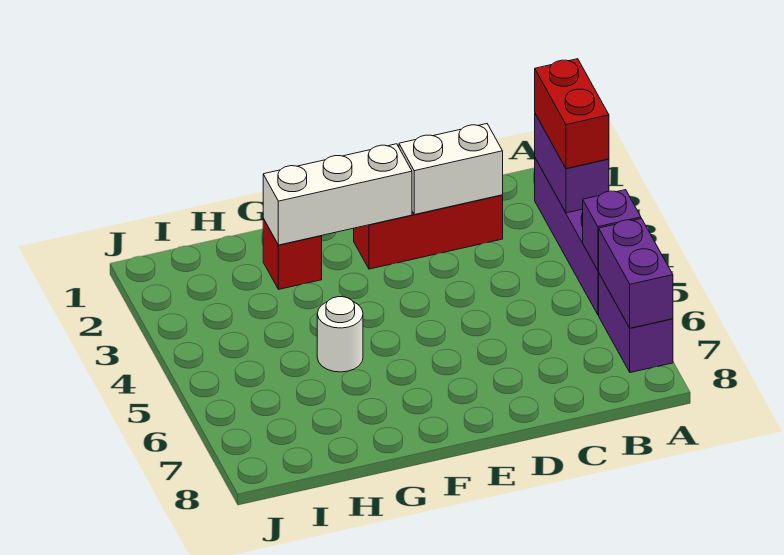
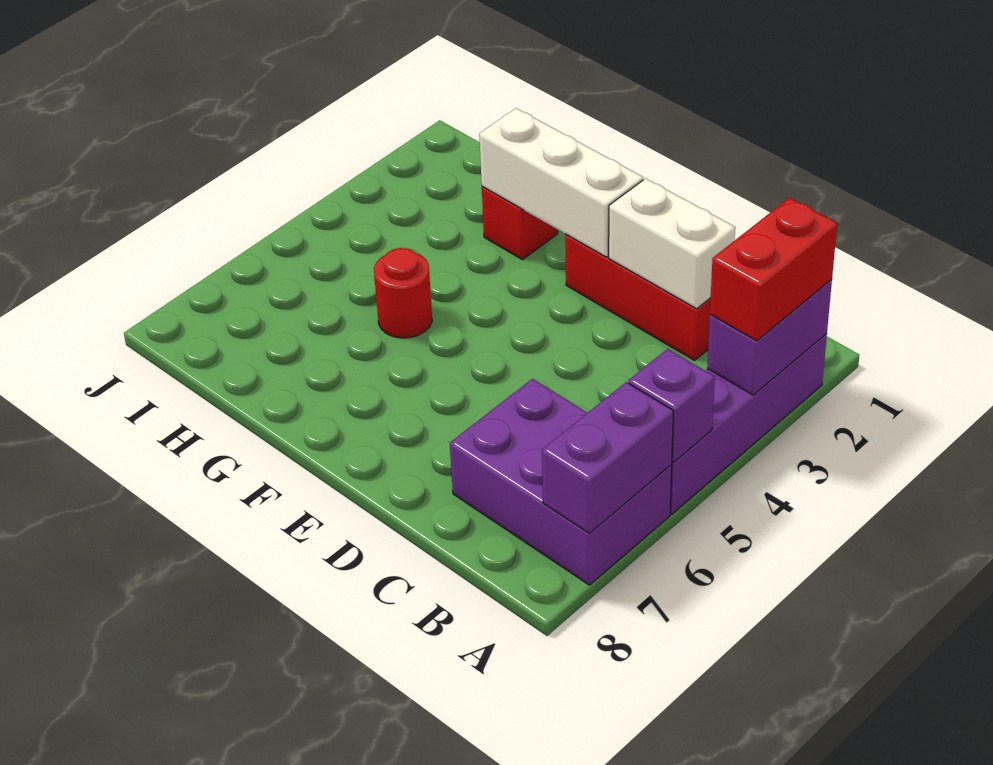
purple 1x2 brick [599,274,673,373] -> purple 2x3 brick [450,379,672,585]
white 1x1 round brick [317,297,363,372] -> red 1x1 round brick [374,248,432,338]

